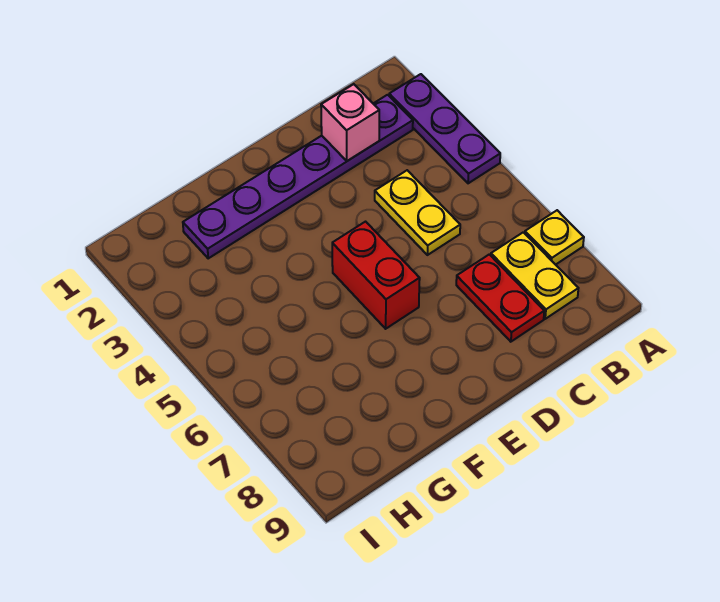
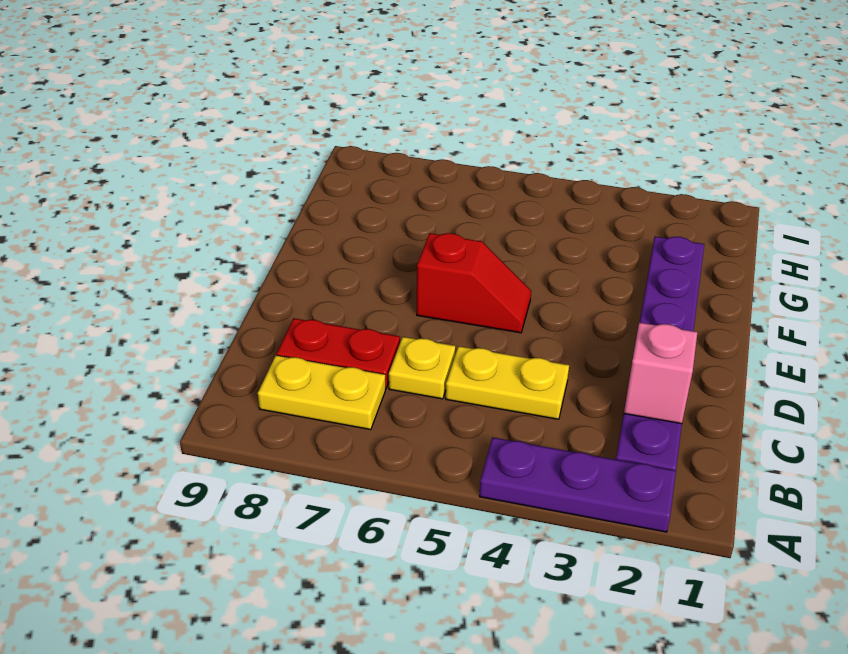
yellow 1x1 plate [525,210,584,265] -> yellow 1x1 plate moved to [389,337,455,399]
red 1x2 brick [332,222,420,329] -> red 1x2 slope [417,233,531,333]

